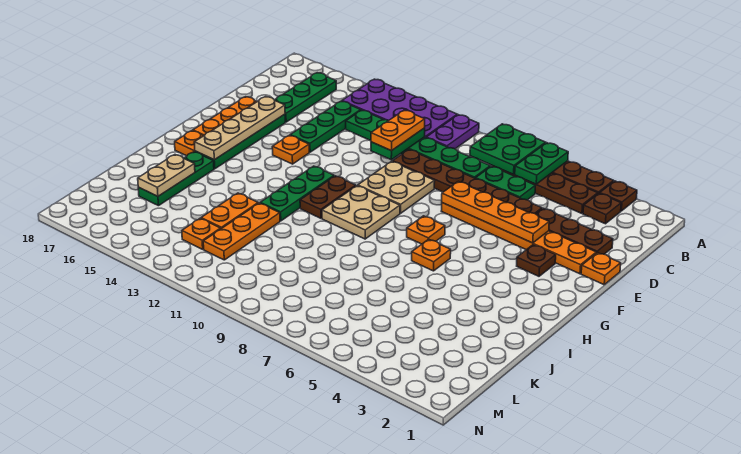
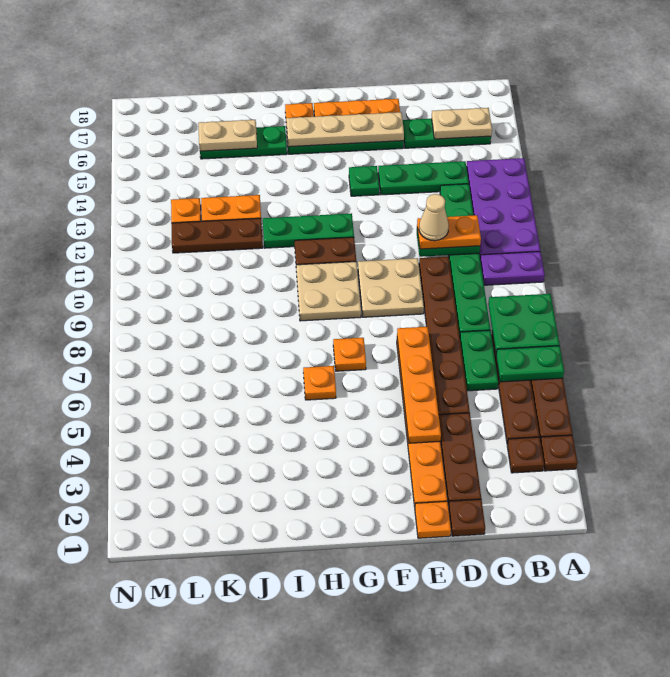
none -> tan 1x2 plate [432,108,492,139]
none -> tan 1x1 cone [419,194,449,241]
brown 1x1 plate [517,245,556,276] -> brown 1x1 plate moved to [448,499,485,536]
orange 1x1 plate [272,135,309,164] -> green 1x1 plate [349,166,379,196]
orange 1x3 plate [203,203,280,260] -> brown 1x3 plate [171,218,263,253]

